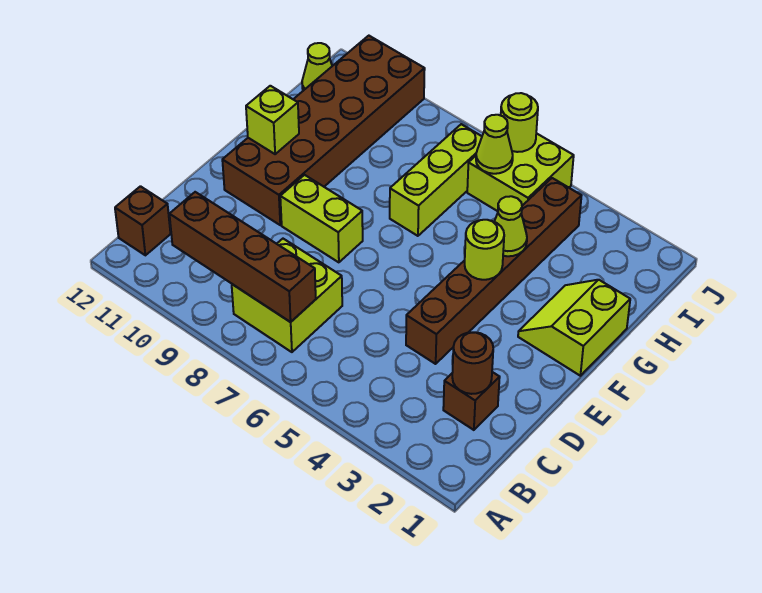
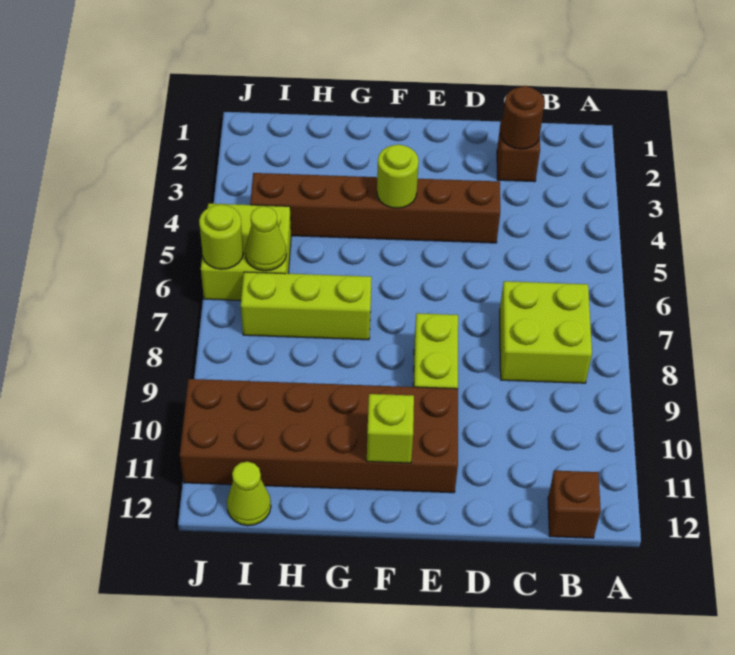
brown 1x4 brick [169,192,316,322] -> none
lime 2x2 slope [518,280,630,376] -> none
lime 1x1 cone [494,196,527,256] -> none

